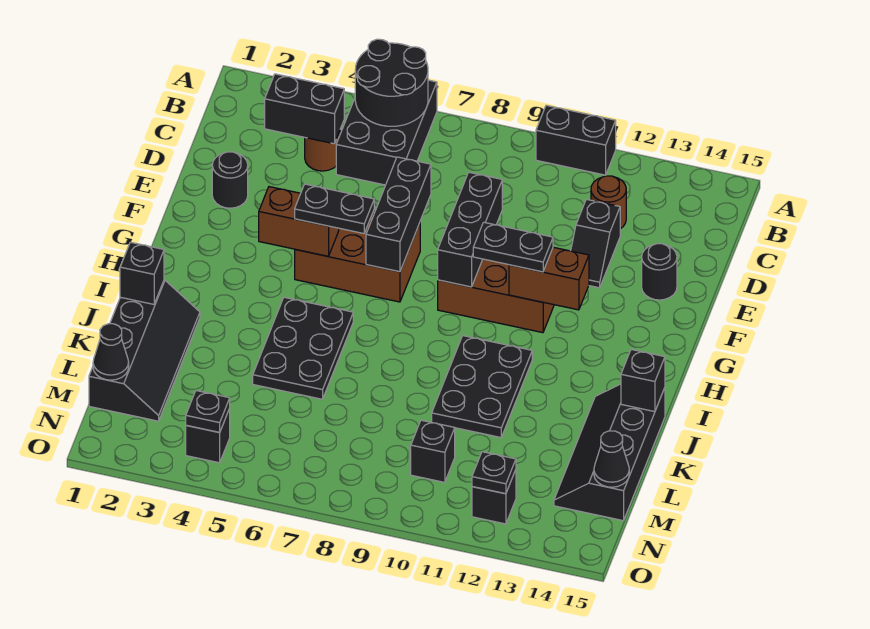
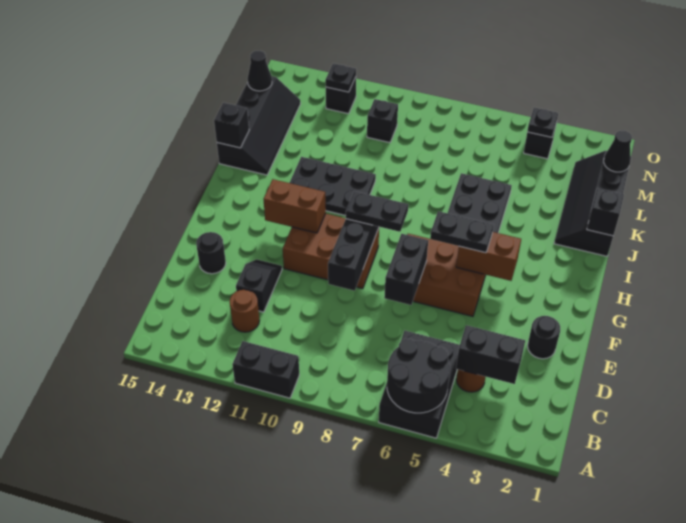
black 1x3 brick [366,157,431,272] -> black 1x2 brick [384,234,428,305]
black 1x2 plate [473,222,553,272] -> black 1x2 plate moved to [346,191,408,232]
black 2x3 plate [432,336,532,437] -> black 2x3 plate turned to [290,157,376,216]

